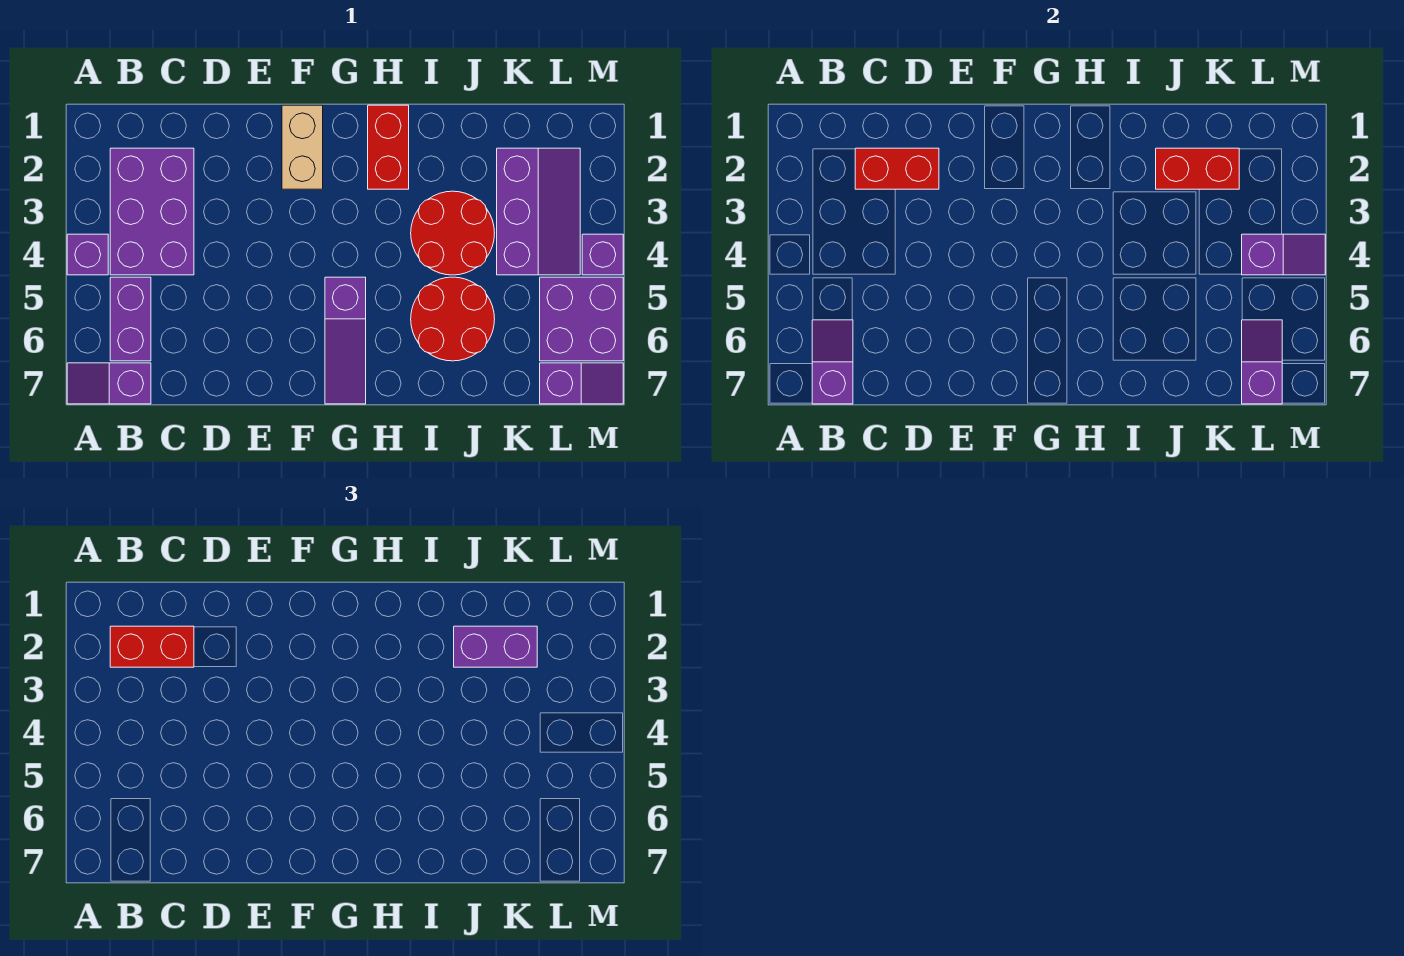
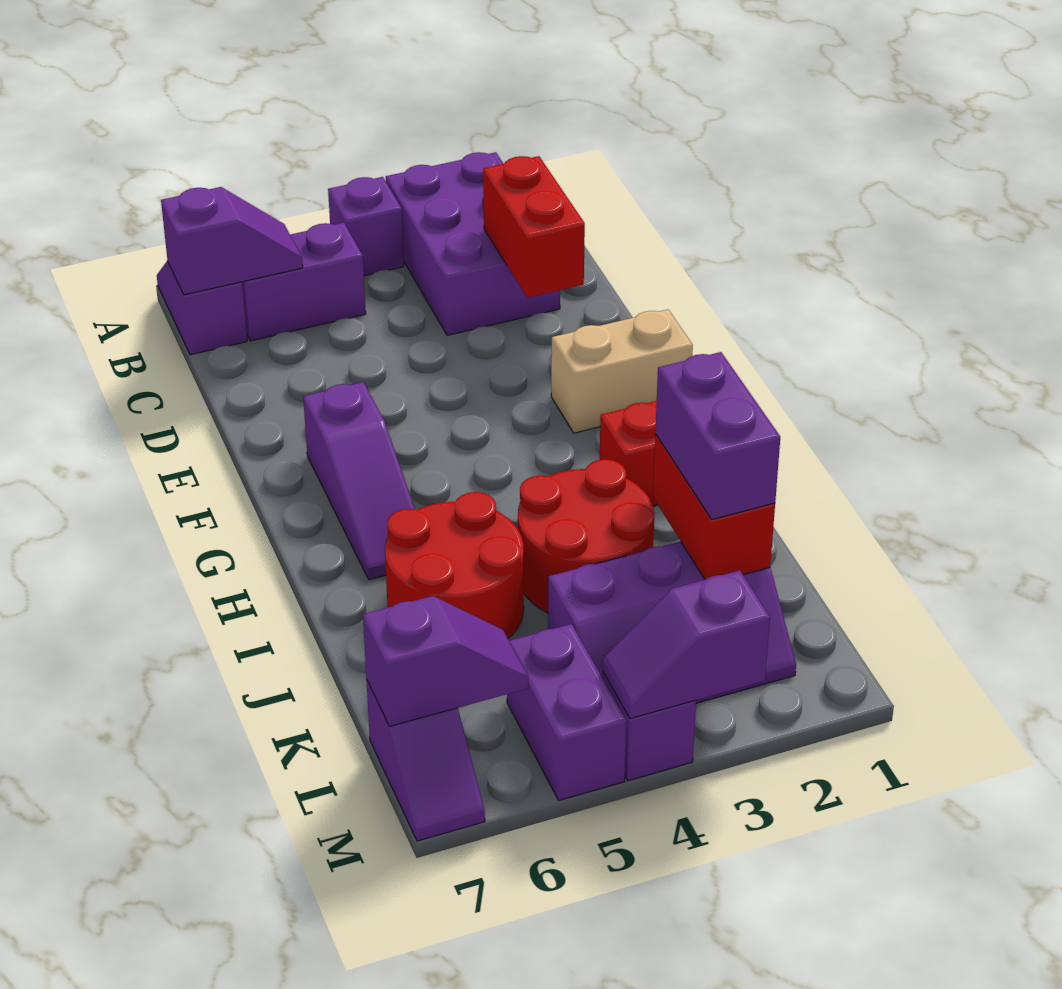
purple 2x3 brick [110,148,194,275] -> purple 2x3 brick turned to [386,152,560,335]
red 1x2 brick [110,626,194,667] -> none
purple 1x3 slope [325,277,366,404] -> purple 1x3 slope turned to [303,382,415,580]
purple 1x2 slope [1242,234,1325,275] -> purple 1x2 slope turned to [603,570,770,719]
purple 2x2 brick [540,277,623,361] -> purple 1x2 brick [507,624,626,800]

